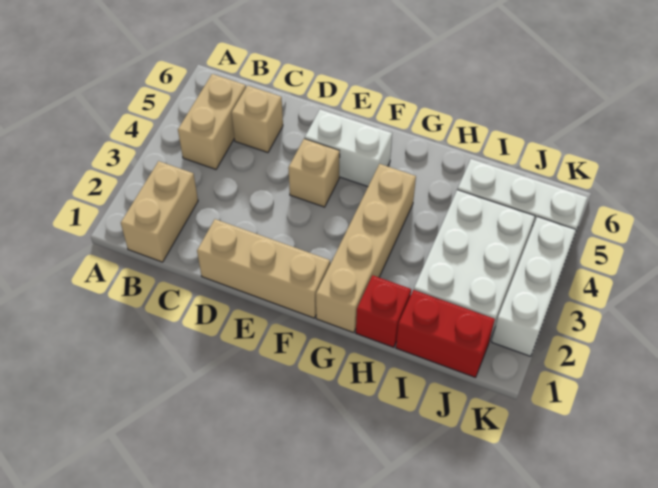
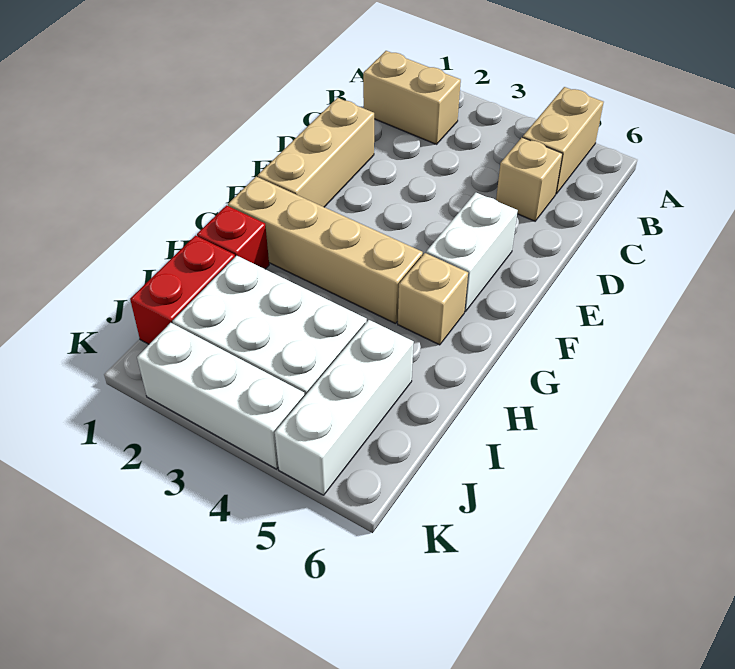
tan 1x2 brick [178,74,246,169] -> tan 1x2 brick turned to [523,87,604,194]
tan 1x1 brick [288,139,340,207] -> tan 1x1 brick moved to [398,253,468,345]

